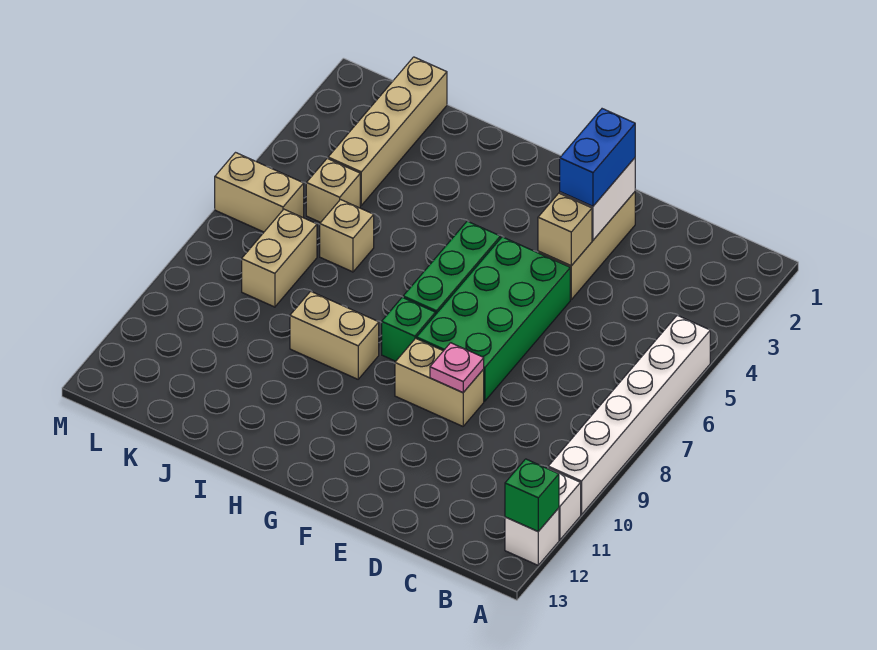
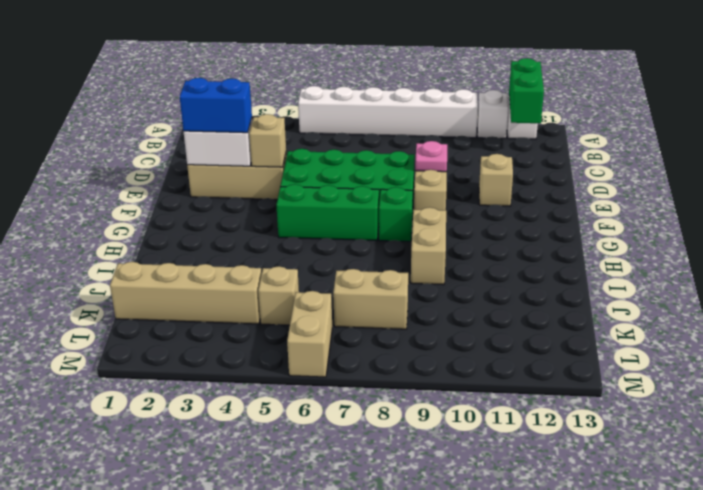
green 1x1 brick [505,459,559,531] -> green 1x2 brick [509,58,544,123]
tan 1x1 brick [320,200,374,272] -> tan 1x1 brick moved to [479,154,513,206]

